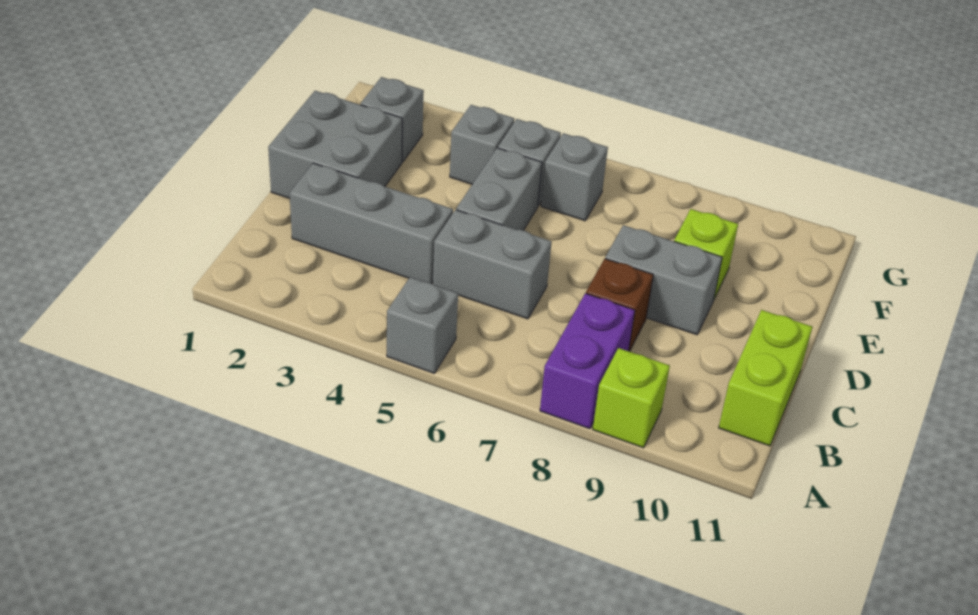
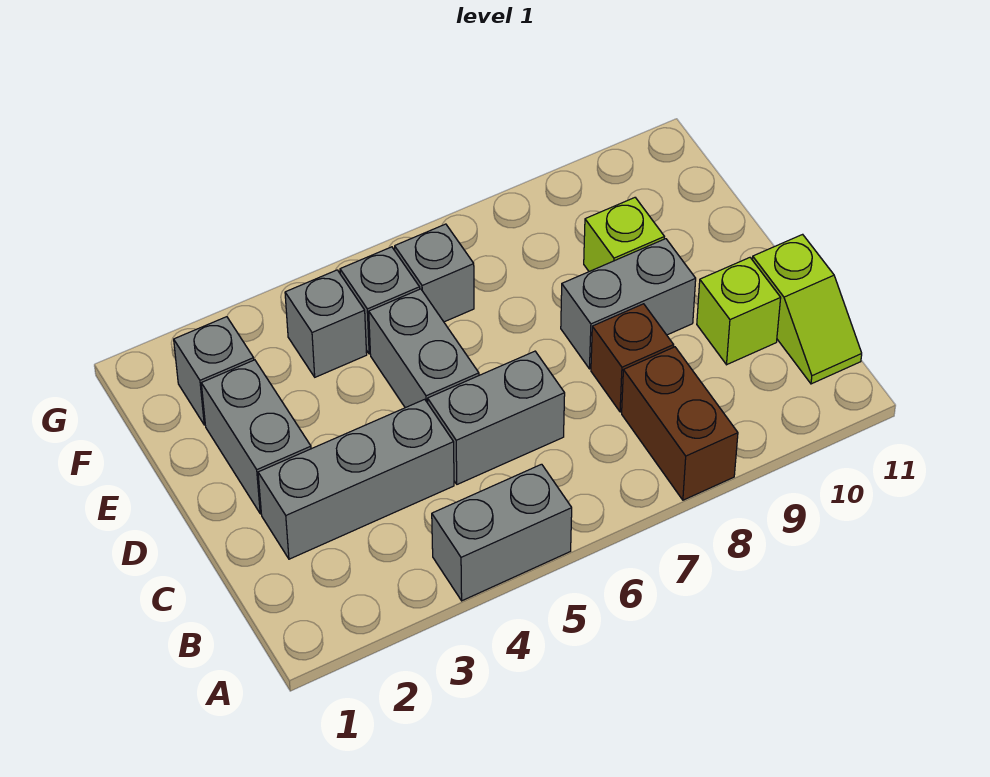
grey 1x1 brick [387,277,458,373] -> grey 1x2 brick [432,464,572,601]
purple 1x2 brick [540,293,635,429] -> brown 1x2 brick [622,347,738,500]
lime 1x1 brick [593,348,670,448] -> lime 1x1 brick moved to [697,258,781,365]
lime 1x2 brick [719,310,812,446] -> lime 1x2 slope [752,234,862,384]
grey 2x2 brick [268,91,402,199] -> grey 1x2 brick [201,360,311,514]

